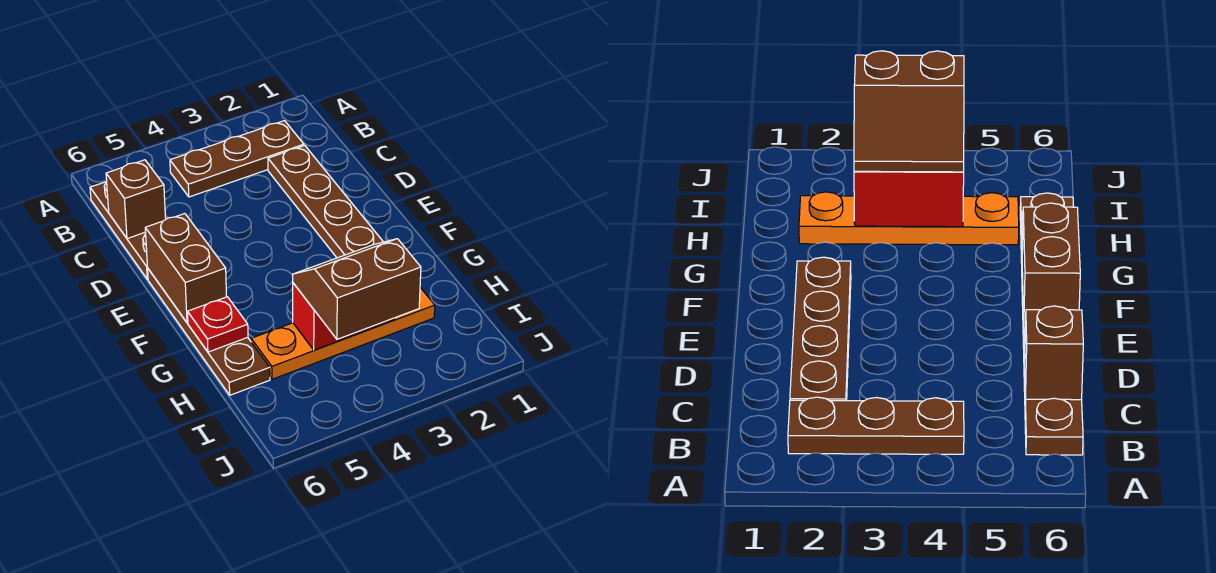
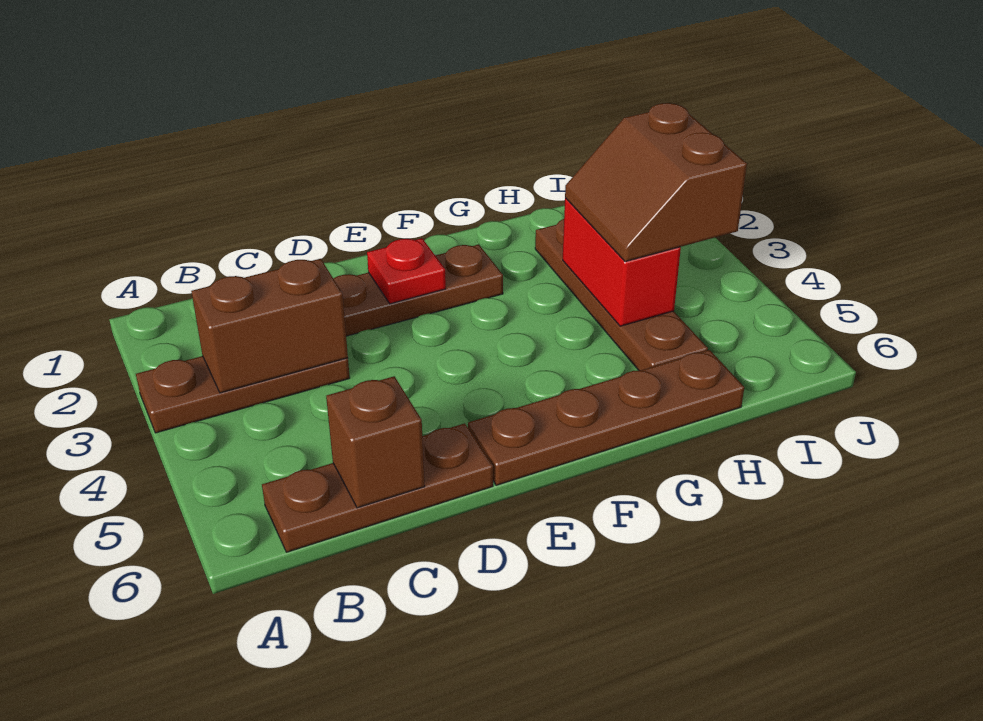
brown 1x3 plate [170,121,304,197] -> brown 1x3 plate turned to [136,356,350,433]
brown 1x2 brick [145,214,227,323] -> brown 1x2 brick moved to [191,259,348,393]
red 1x1 plate [188,297,248,352] -> red 1x1 plate moved to [367,238,446,304]
orange 1x4 plate [251,287,435,379] -> brown 1x4 plate [535,219,708,370]

